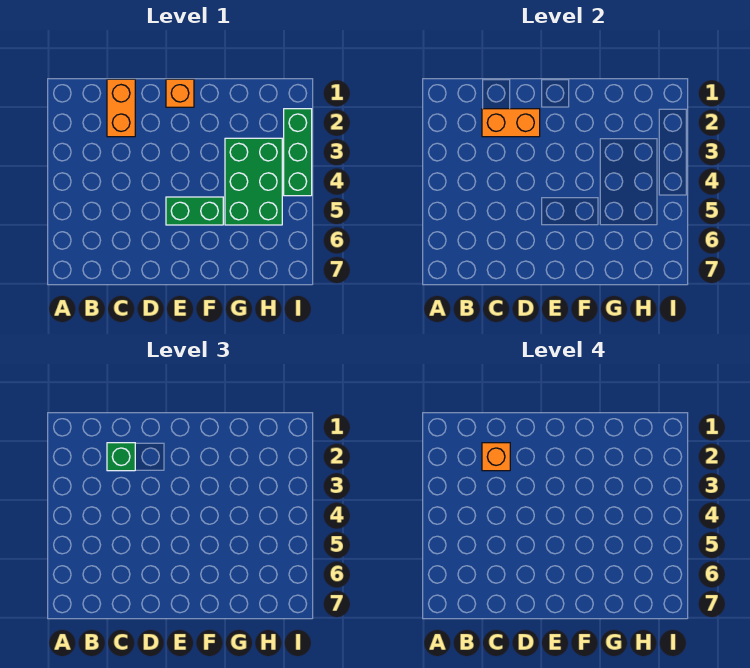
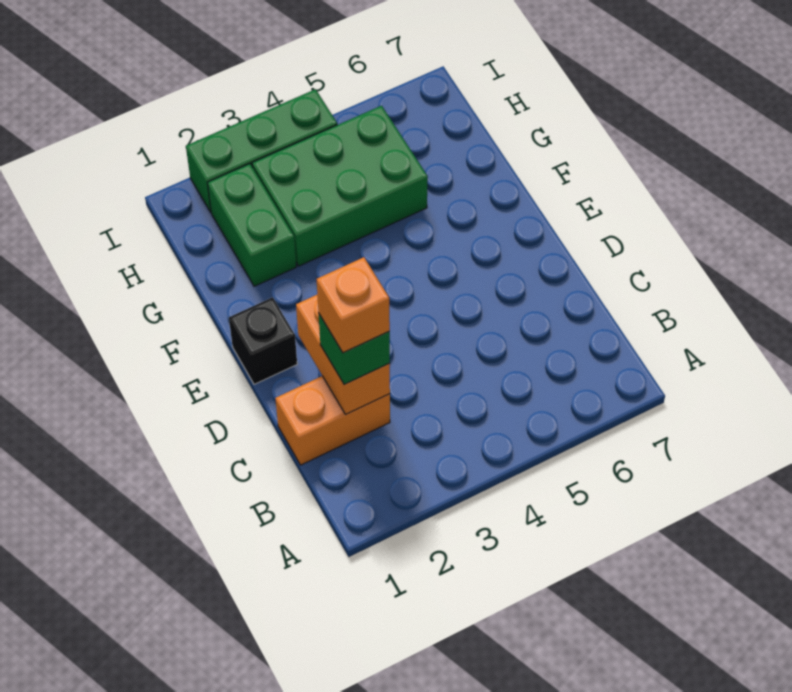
orange 1x1 brick [166,79,194,107] -> black 1x1 brick [229,297,297,384]
green 1x2 brick [166,197,223,225] -> green 1x2 brick moved to [208,164,296,286]

